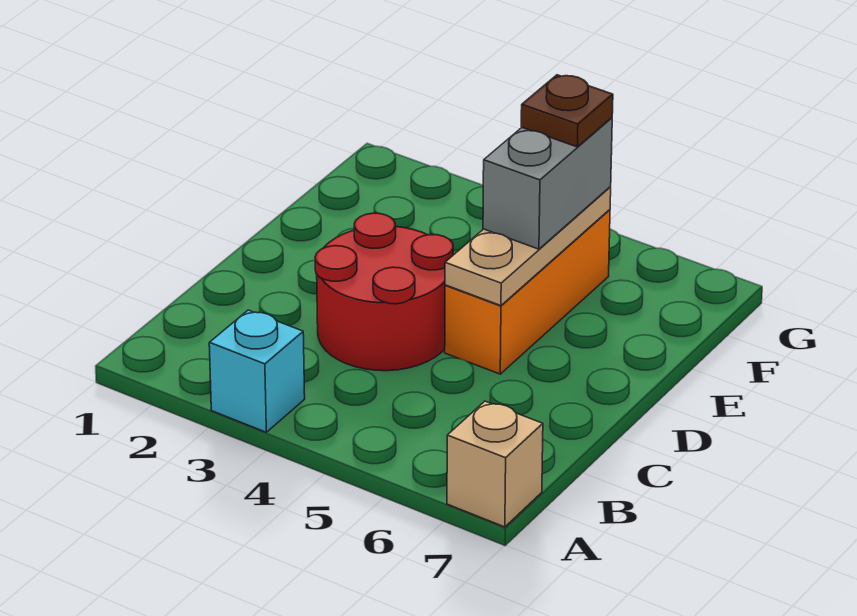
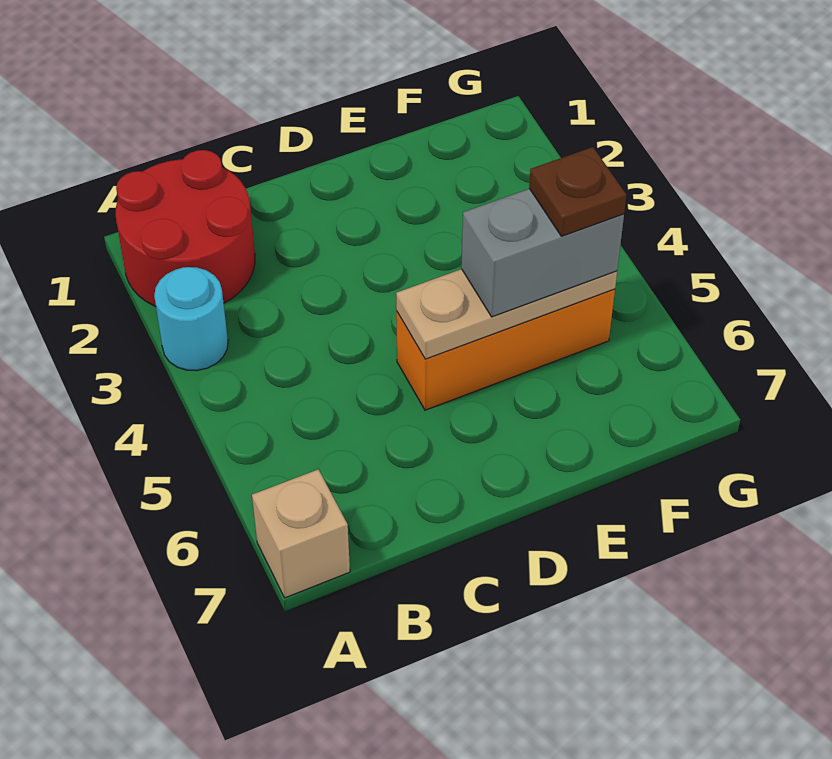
cyan 1x1 brick [209,310,305,432] -> cyan 1x1 round brick [154,267,228,371]
red 2x2 round brick [315,213,453,371] -> red 2x2 round brick moved to [115,150,255,306]

